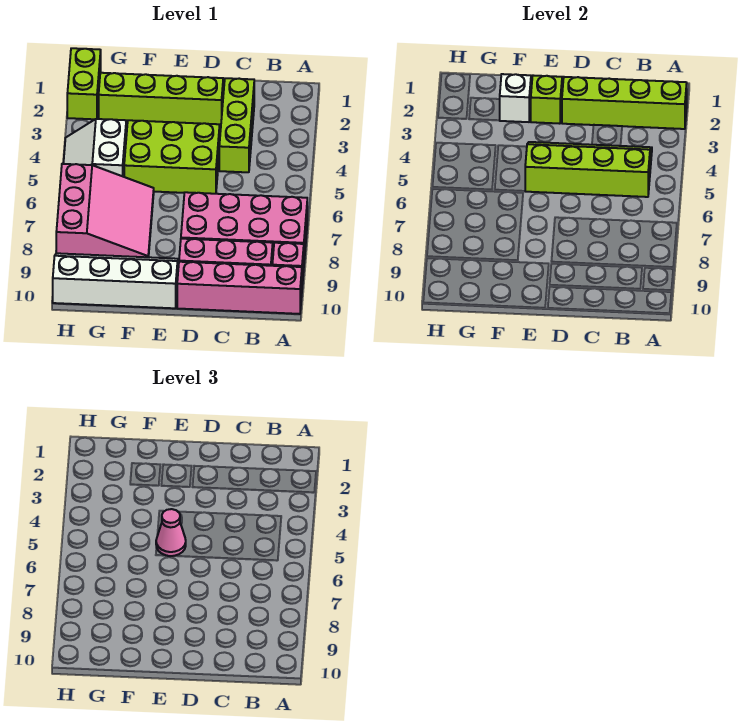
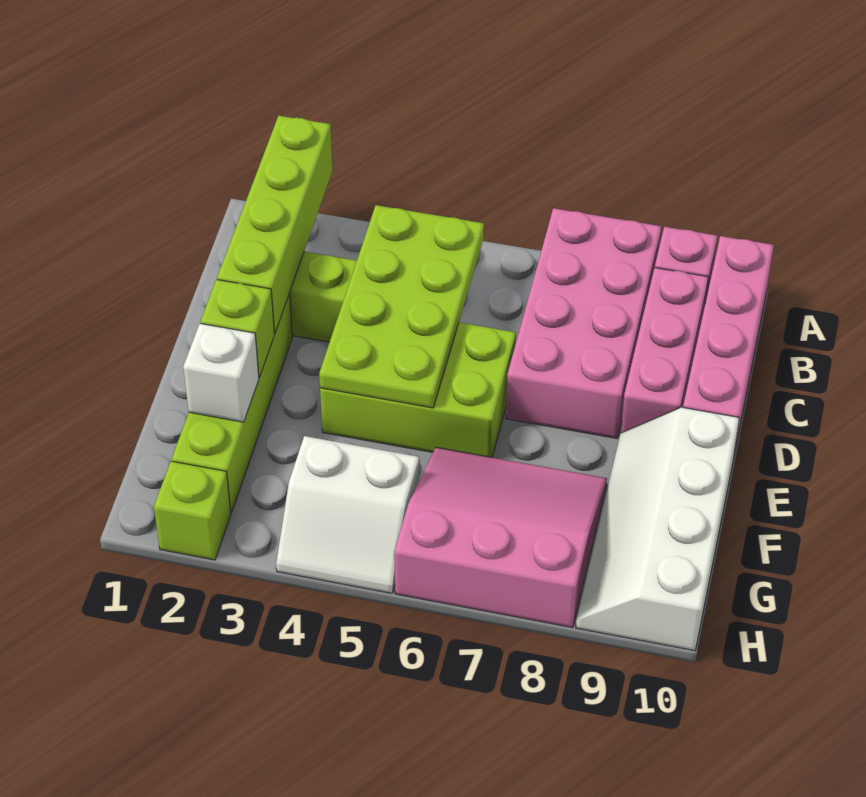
lime 2x4 slope [525,142,652,197] -> lime 2x4 plate [319,205,484,408]
lime 2x3 brick [124,120,220,194] -> lime 2x3 brick turned to [320,322,516,457]
pink 1x1 cone [156,509,186,556] -> none
lime 1x2 brick [67,48,101,119] -> lime 1x1 brick [154,461,231,560]

